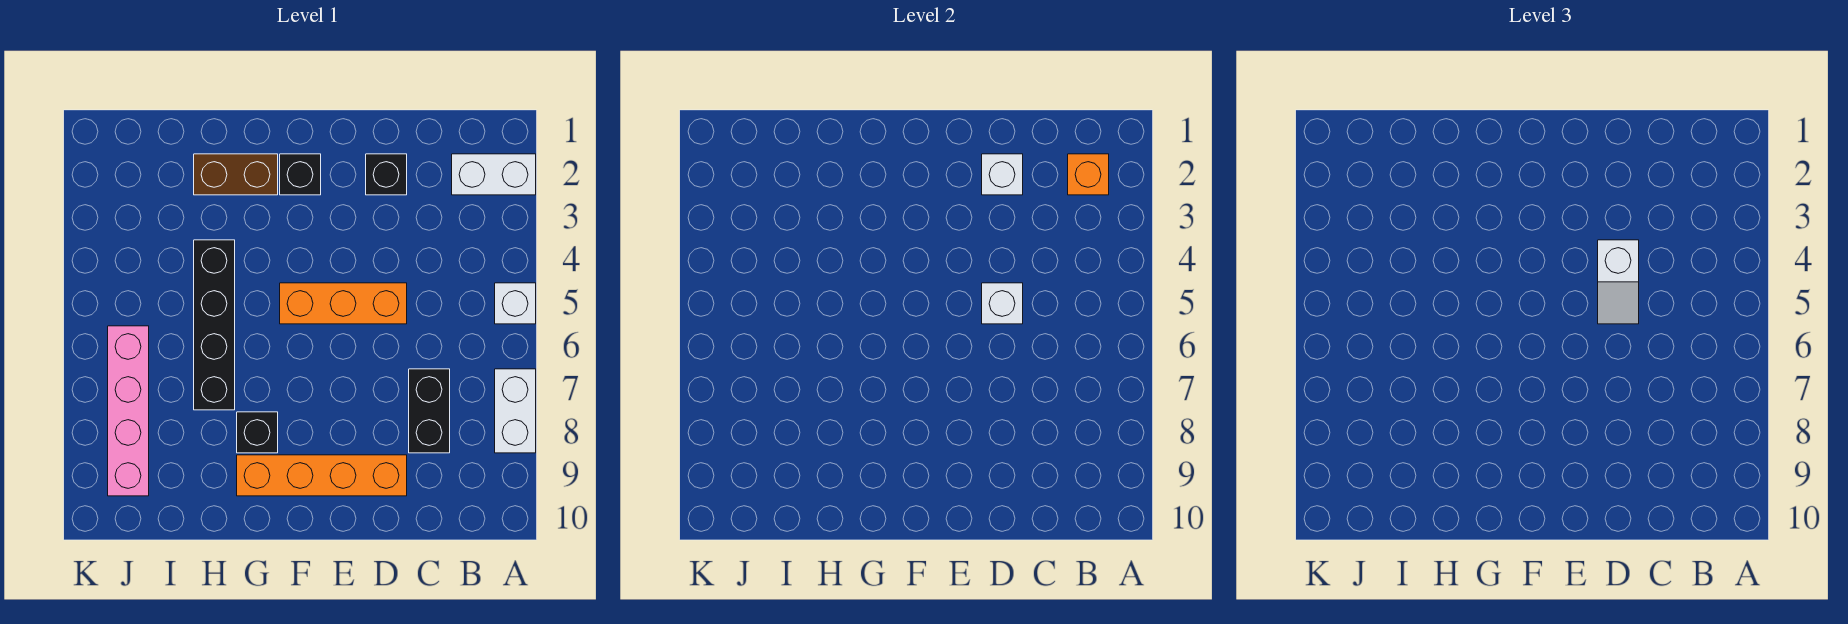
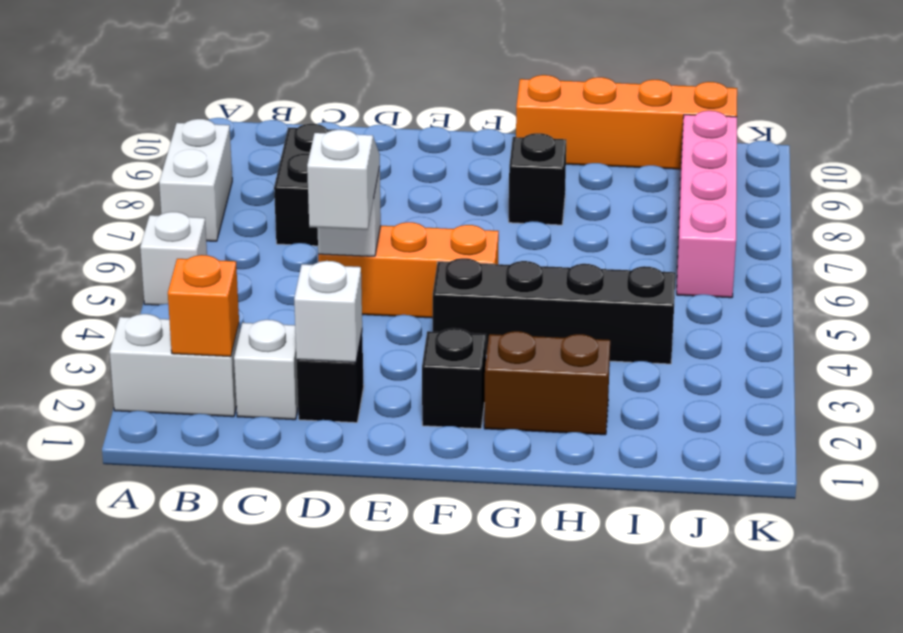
none -> white 1x1 brick [234,320,298,420]
orange 1x4 brick [237,455,407,496] -> orange 1x4 brick moved to [516,75,737,169]
black 1x4 brick [194,240,235,410] -> black 1x4 brick turned to [433,258,675,364]

